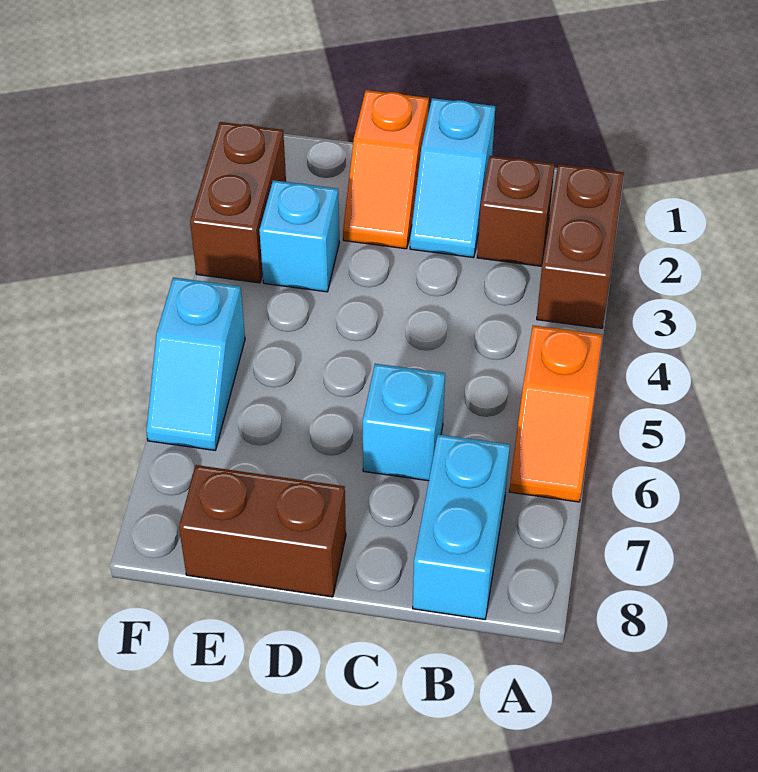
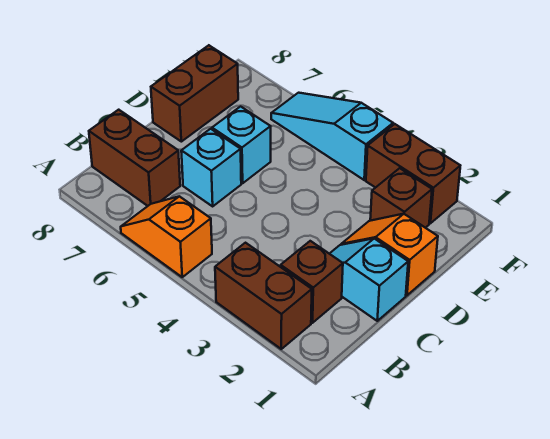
cyan 1x2 brick [413,434,510,620] -> brown 1x2 brick [89,110,180,206]
none -> brown 1x1 brick [370,168,432,228]
cyan 1x1 brick [259,180,339,292] -> cyan 1x1 brick moved to [212,107,271,183]
cyan 1x2 slope [146,278,245,450] -> cyan 1x3 slope [271,93,393,180]

